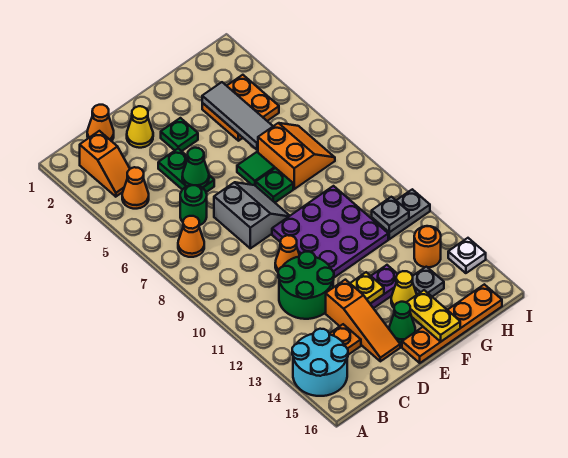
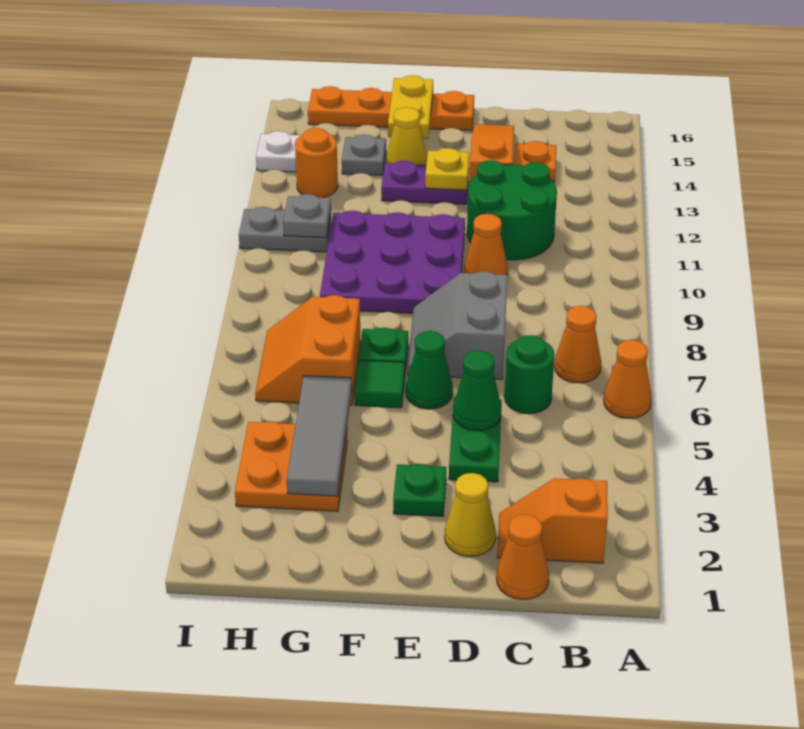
cyan 2x2 round brick [292,329,348,396] -> none
orange 1x2 slope [80,131,130,197] -> orange 1x2 slope turned to [497,478,608,563]
orange 1x1 cone [122,167,149,209] -> orange 1x1 cone moved to [604,340,652,418]
green 1x1 cone [389,302,415,343] -> green 1x1 cone moved to [406,331,453,409]

